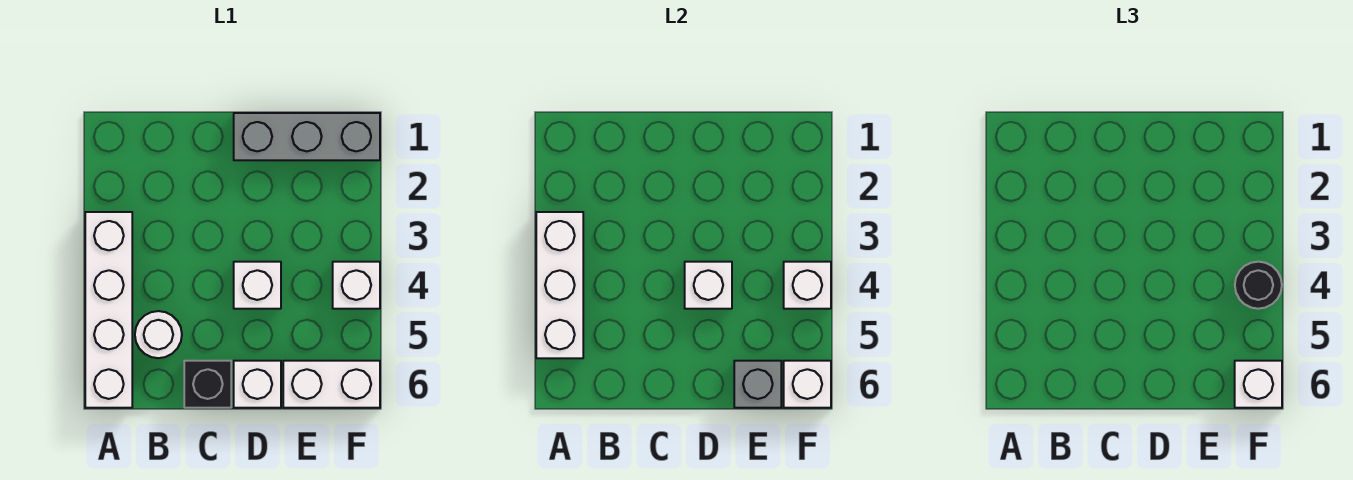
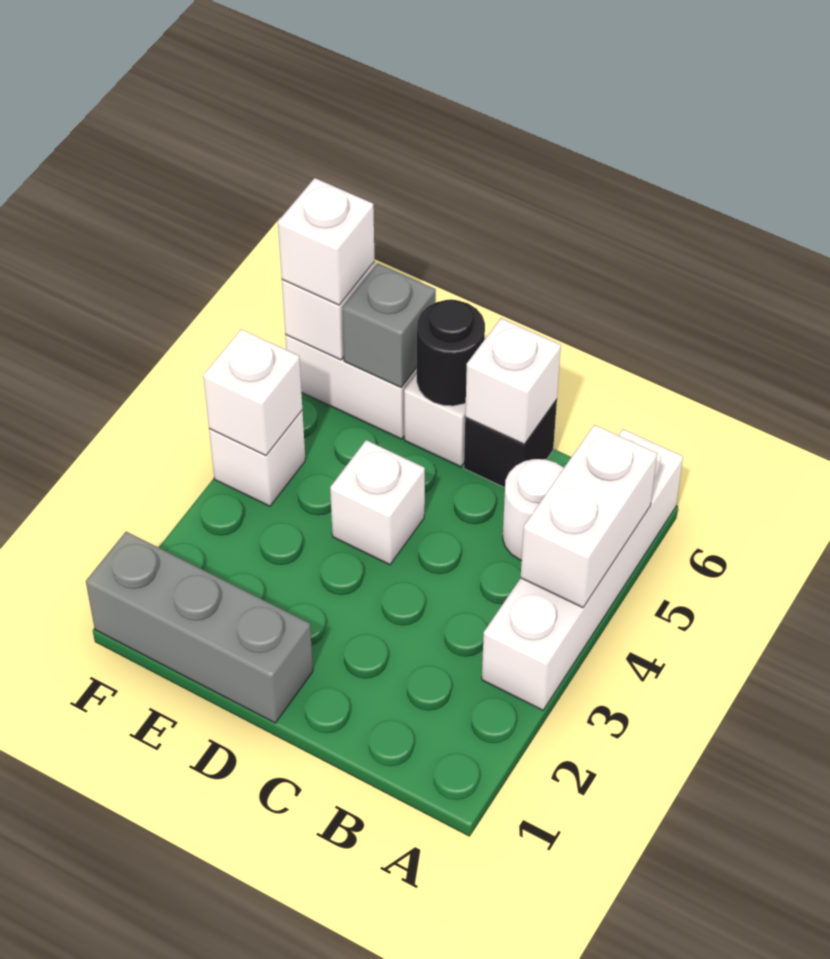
white 1x3 brick [536,212,583,358] -> white 1x2 brick [521,425,657,608]
white 1x1 brick [685,262,732,309] -> white 1x1 brick moved to [465,318,561,444]
black 1x1 round brick [1235,262,1282,309] -> black 1x1 round brick moved to [417,299,485,406]

